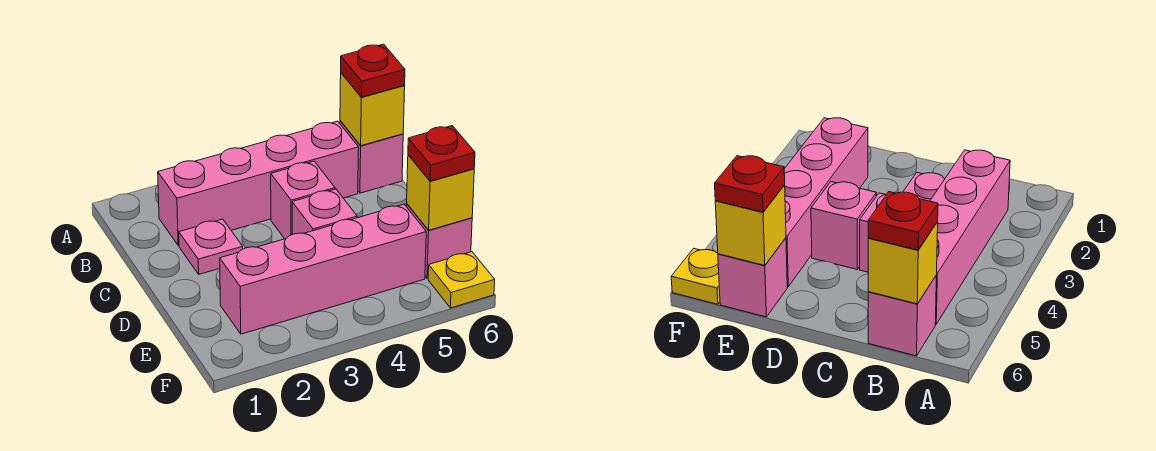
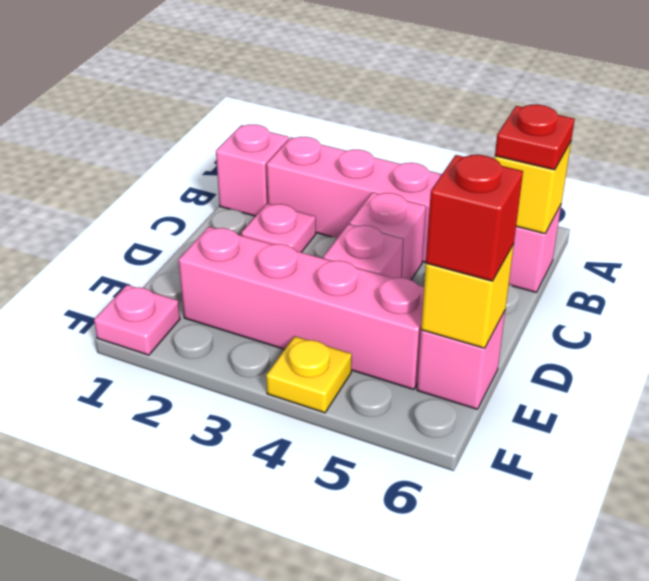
none -> pink 1x1 brick [216,125,289,216]
red 1x1 plate [408,126,475,181] -> red 1x1 brick [426,155,523,281]
none -> pink 1x1 plate [94,285,180,355]
yellow 1x1 plate [428,252,495,308] -> yellow 1x1 plate moved to [266,336,352,413]

